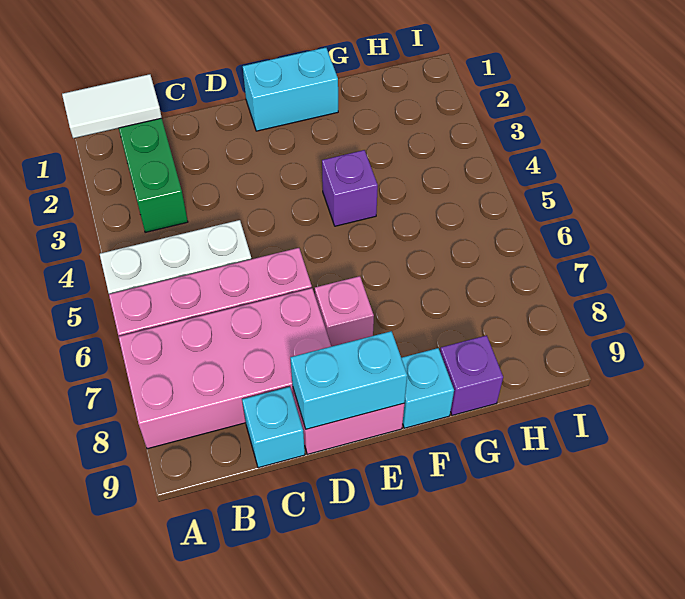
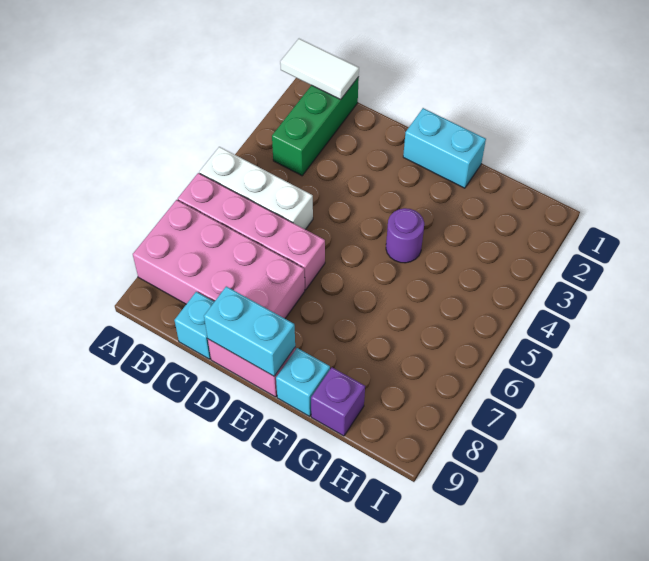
pink 1x1 brick [315,276,374,346] -> none
purple 1x1 brick [322,150,378,226] -> purple 1x1 round brick [386,208,424,263]

